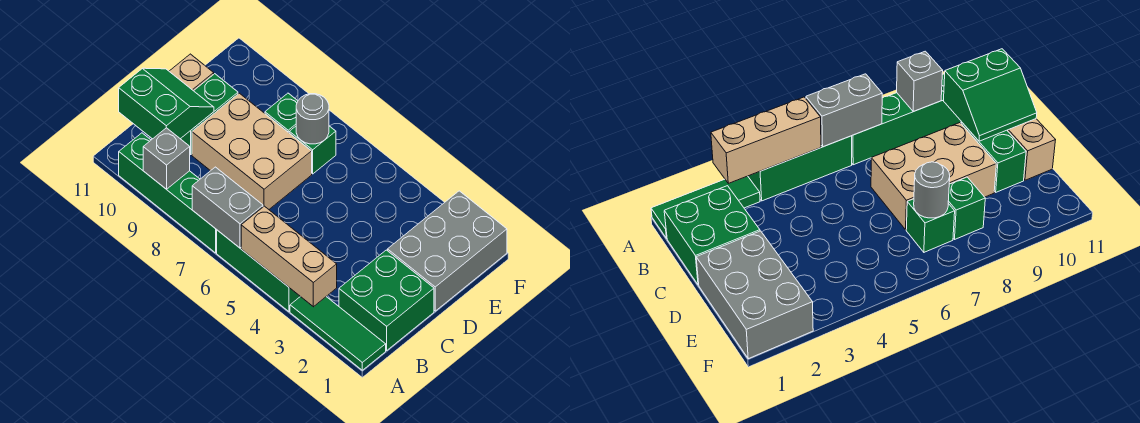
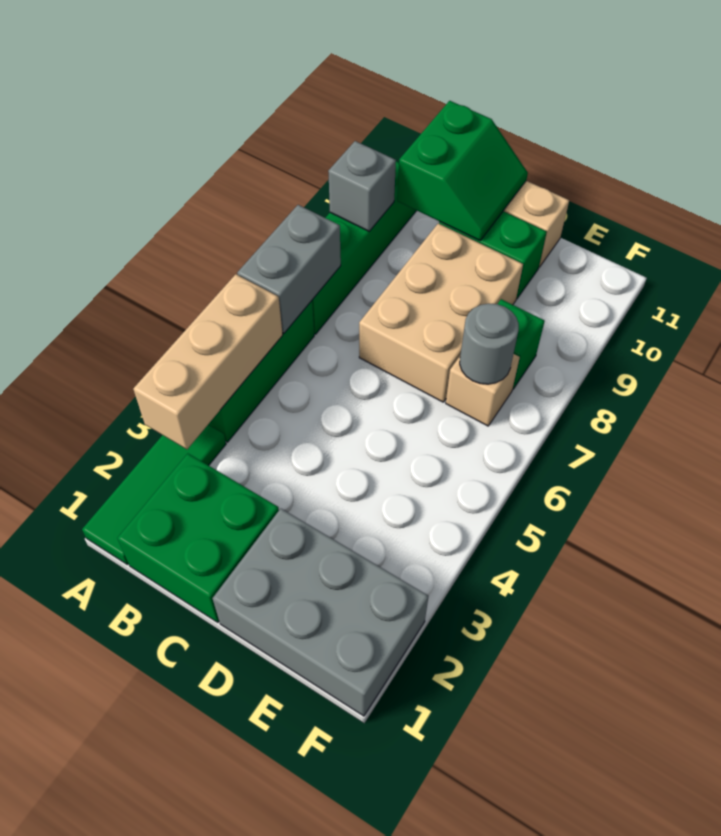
green 1x1 brick [289,126,336,174] -> tan 1x1 brick [446,354,520,426]

